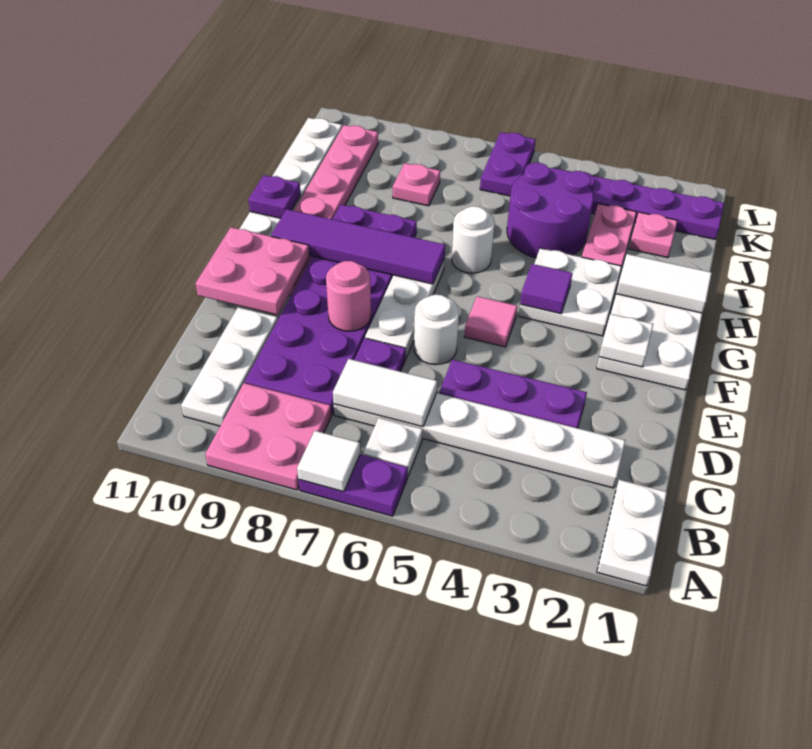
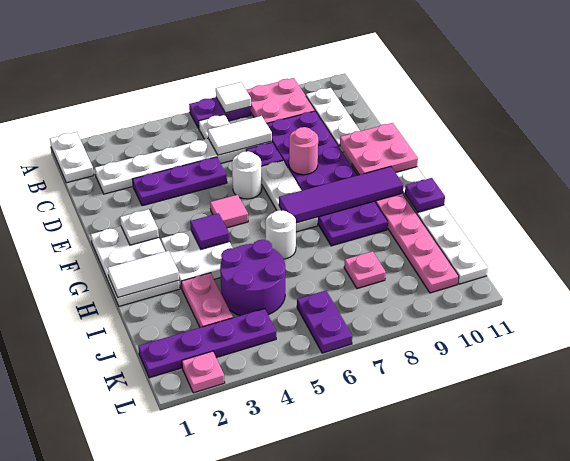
pink 1x1 plate [629,212,677,258] -> pink 1x1 plate moved to [182,351,225,393]

